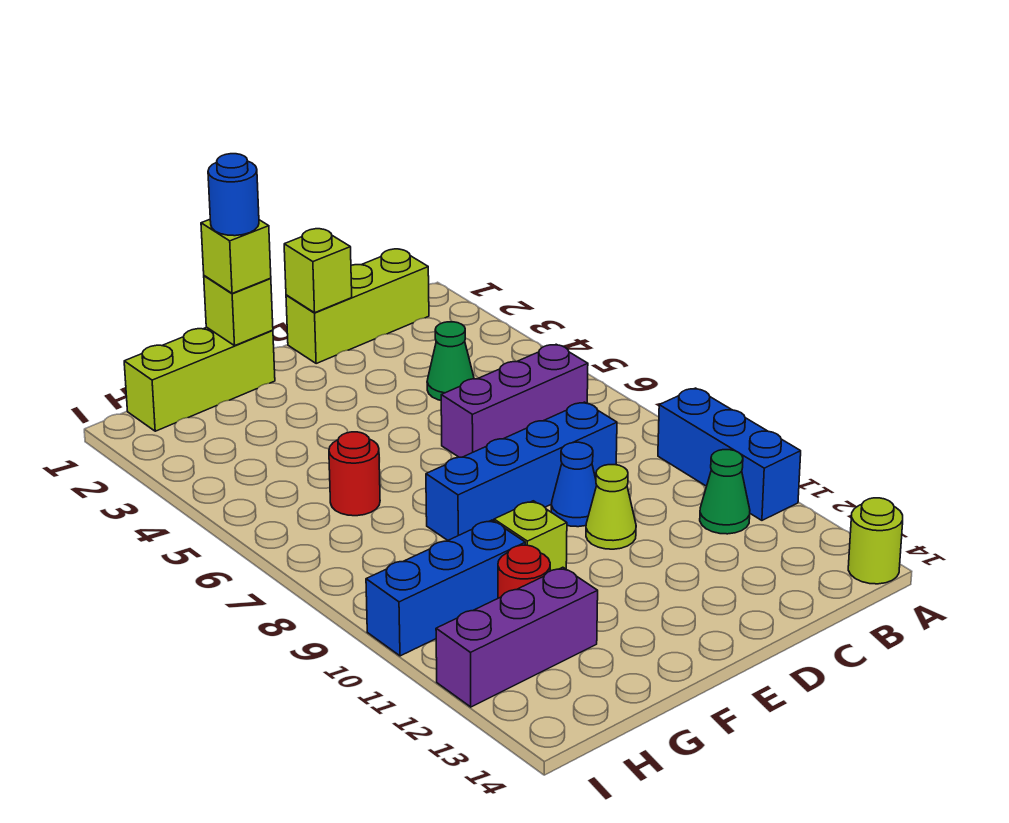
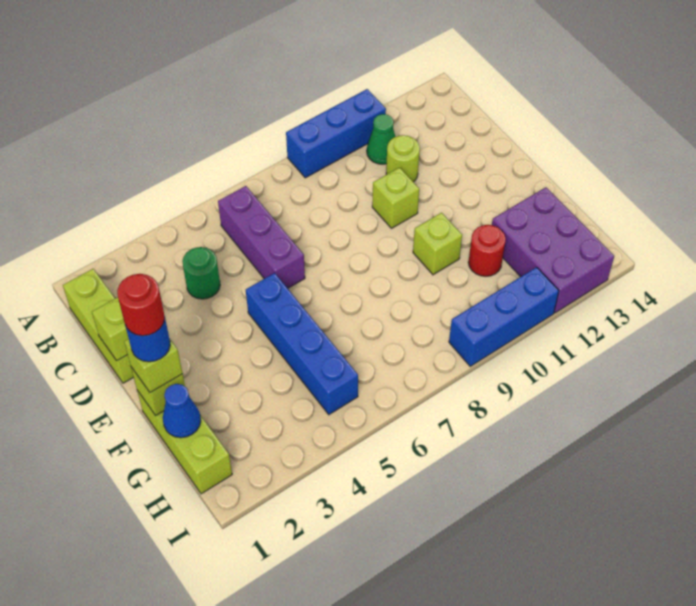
lime 1x1 round brick [848,498,903,584] -> lime 1x1 round brick moved to [386,135,420,182]
green 1x1 cone [427,322,474,400] -> green 1x1 round brick [182,247,220,299]
blue 1x4 brick [426,402,617,540] -> blue 1x4 brick moved to [246,273,358,414]
blue 1x1 cone [551,442,597,527] -> blue 1x1 cone moved to [163,384,201,438]
lime 1x1 cone [586,465,636,549] -> lime 1x1 brick [372,168,419,228]
red 1x1 round brick [329,432,380,516] -> red 1x1 round brick moved to [117,274,165,336]
blue 1x3 brick [366,520,525,656] -> blue 1x3 brick turned to [449,267,559,366]
purple 1x3 brick [436,567,598,707] -> purple 2x3 brick [492,187,614,313]

